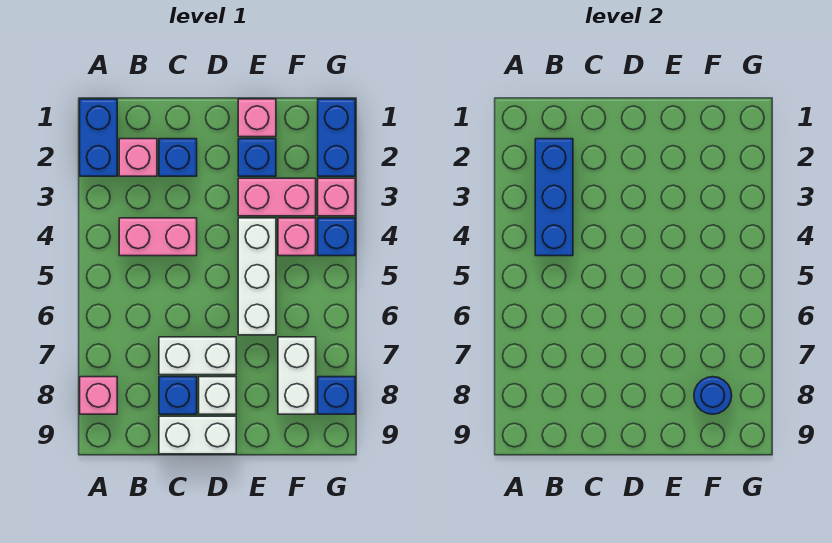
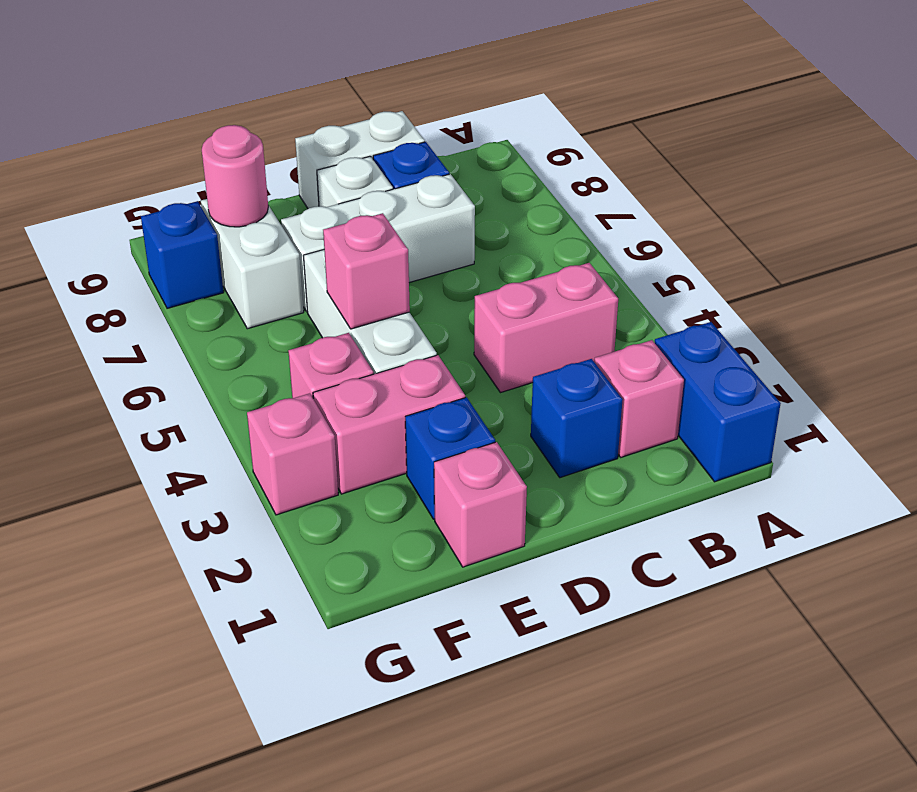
pink 1x1 brick [80,377,117,414] -> pink 1x1 brick moved to [323,213,410,329]
blue 1x3 brick [535,139,573,256] -> none
white 1x2 brick [159,337,236,375] -> white 1x3 brick [281,174,475,312]
blue 1x1 round brick [694,377,732,414] -> pink 1x1 round brick [202,125,268,227]
blue 1x2 brick [318,99,355,176] -> none
blue 1x1 brick [318,218,355,256] -> none

